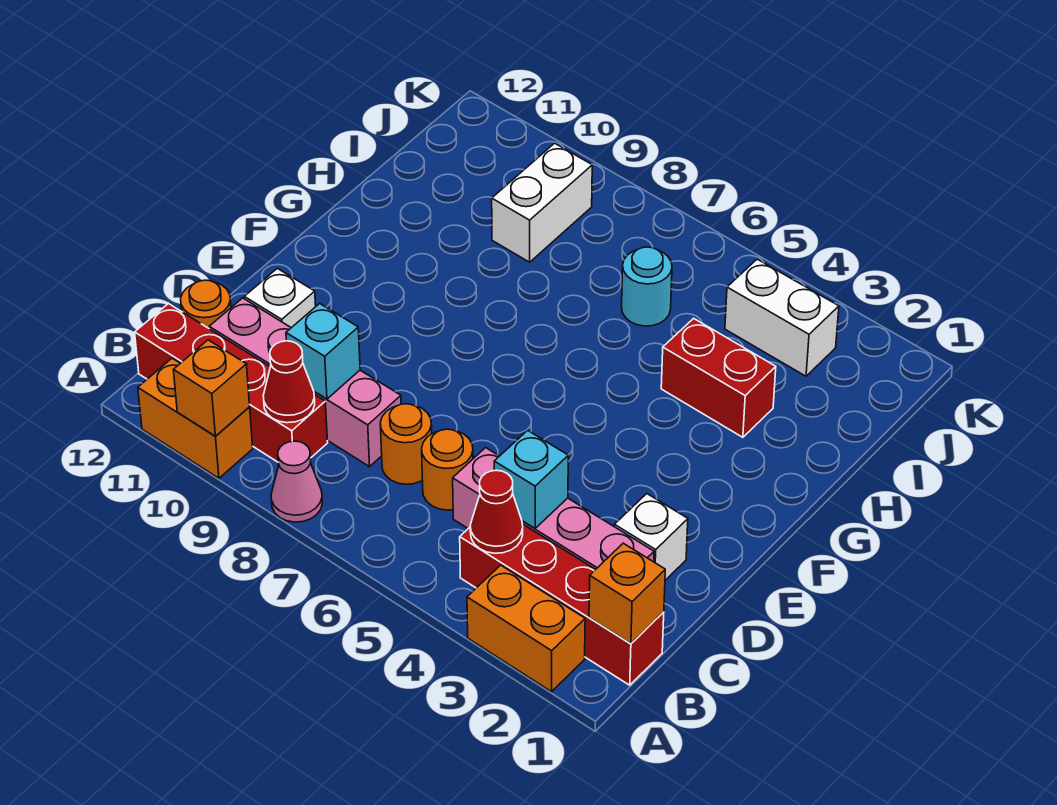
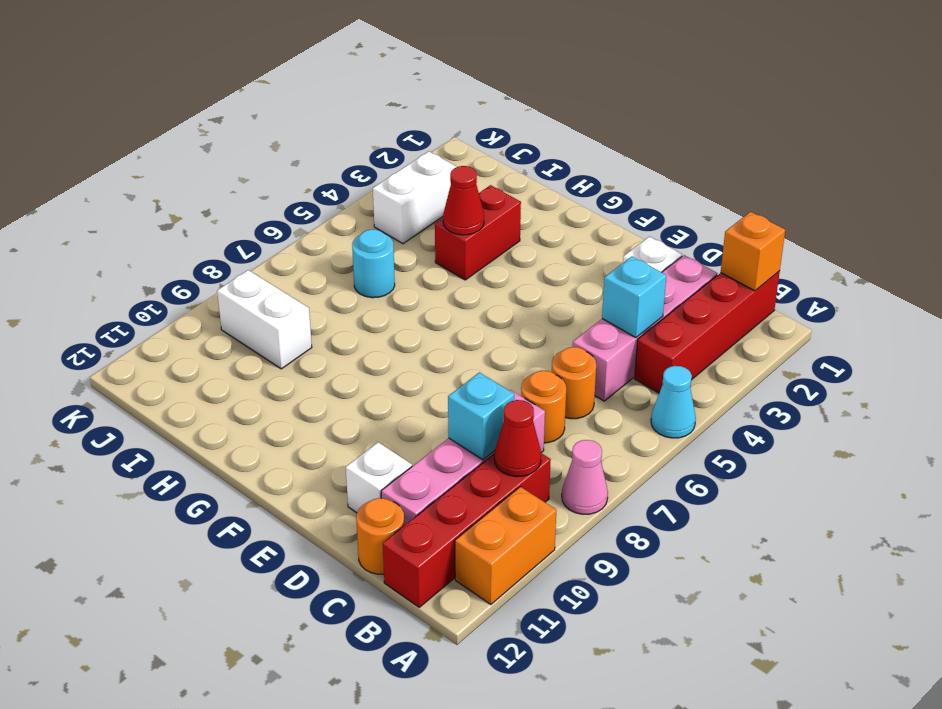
orange 1x2 brick [467,565,585,692] -> none
none -> cyan 1x1 cone [651,366,696,438]
orange 1x1 brick [174,340,250,436] -> none
red 1x1 cone [470,470,523,553] -> red 1x1 cone moved to [443,166,484,235]

